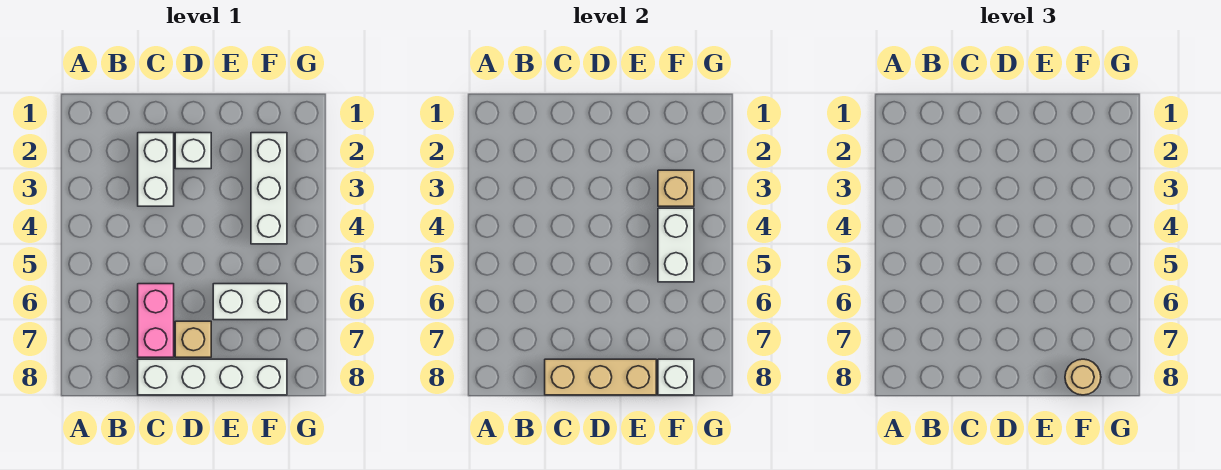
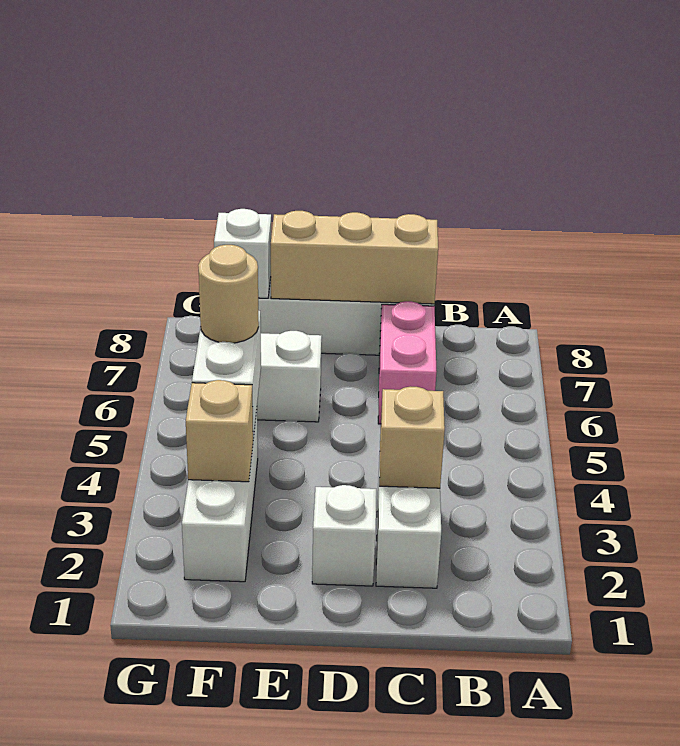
tan 1x1 brick [175,321,211,357] -> tan 1x1 brick moved to [379,387,445,488]
tan 1x1 round brick [1065,359,1101,395] -> tan 1x1 round brick moved to [198,245,259,343]

